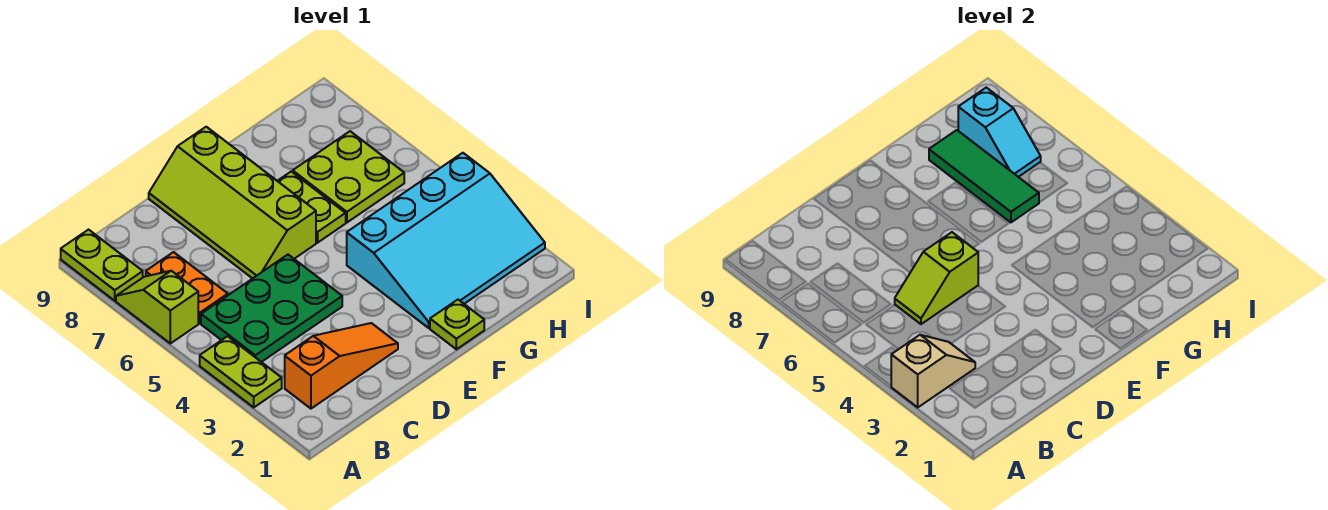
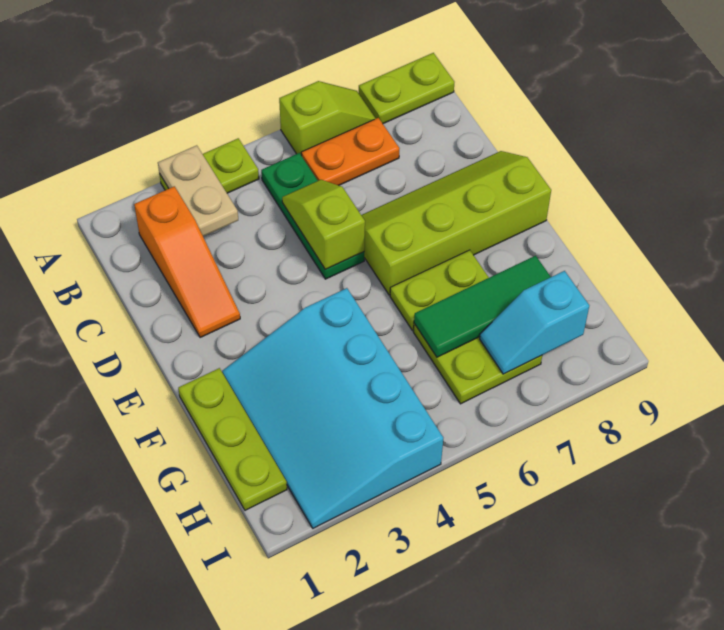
tan 1x2 slope [891,335,975,407] -> tan 1x2 plate [158,145,238,236]
green 2x3 plate [201,255,342,362] -> green 1x3 plate [261,153,364,279]
lime 1x1 plate [430,300,484,349] -> lime 1x3 plate [178,368,287,510]

